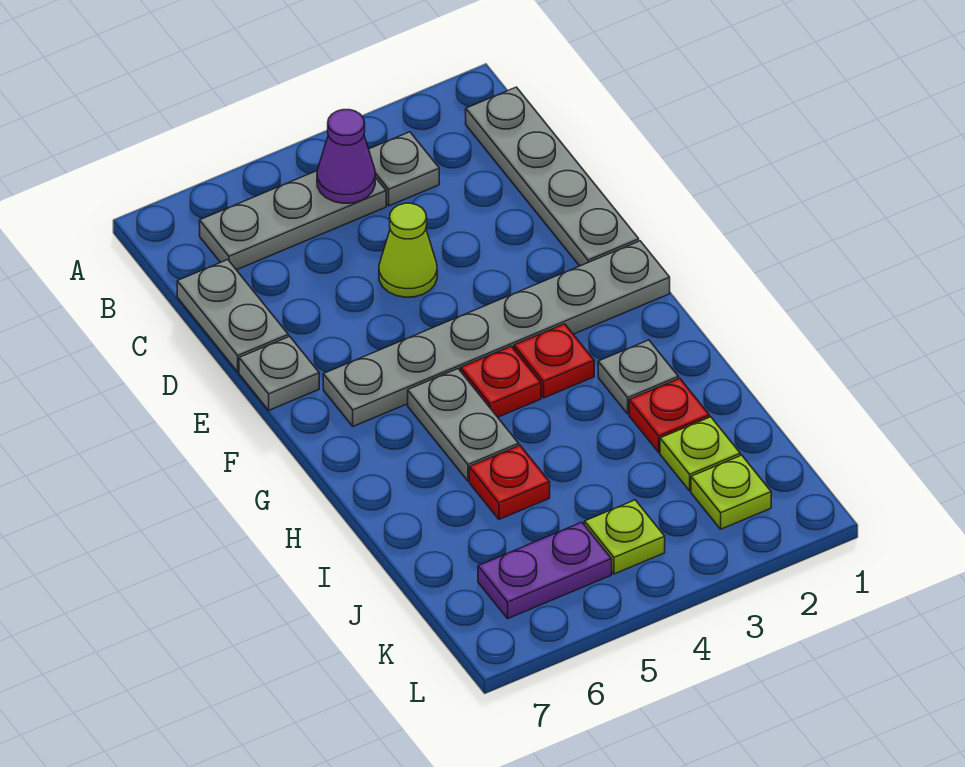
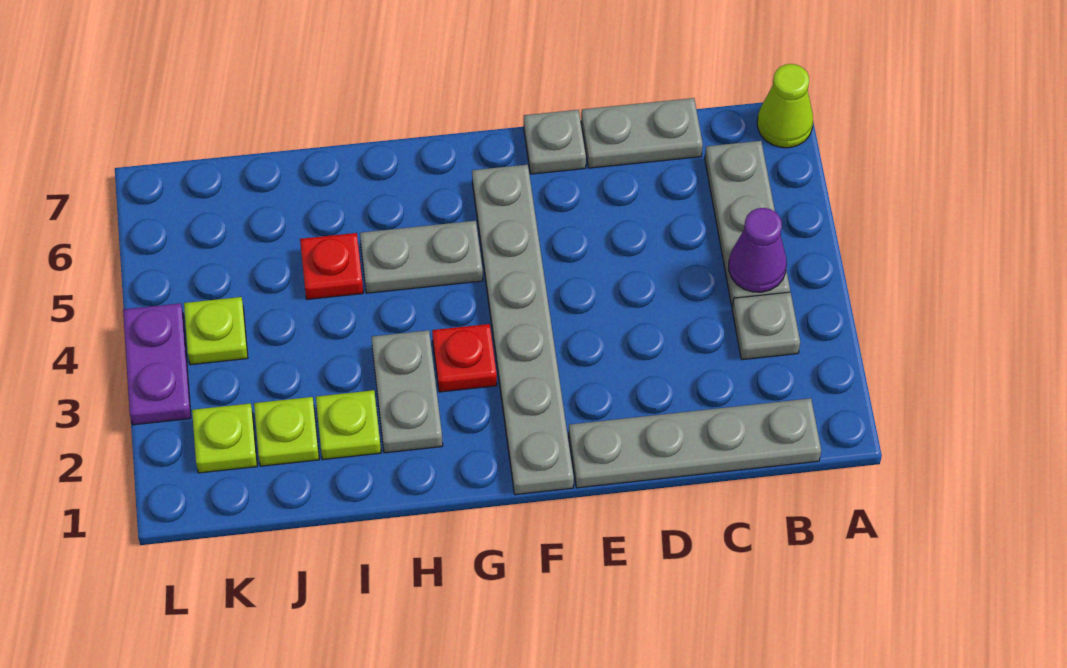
lime 1x1 cone [379,203,437,297] -> lime 1x1 cone moved to [757,64,813,148]
red 1x1 plate [461,346,541,417] -> none
grey 1x1 plate [598,340,678,414] -> grey 1x2 plate [371,330,443,453]
red 1x1 plate [629,378,709,452] -> lime 1x1 plate [316,390,381,459]
purple 1x2 plate [478,522,612,618] -> purple 1x2 plate moved to [123,303,191,425]

